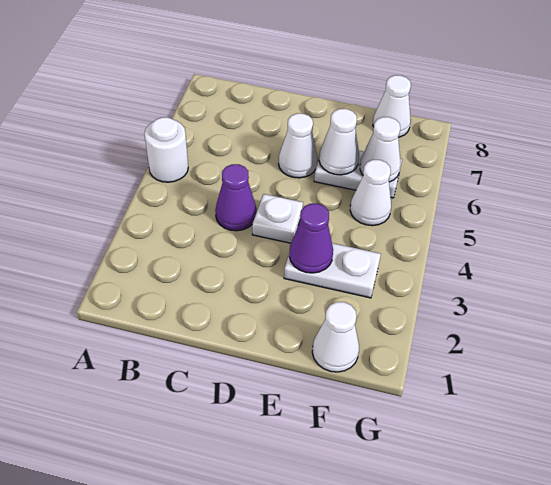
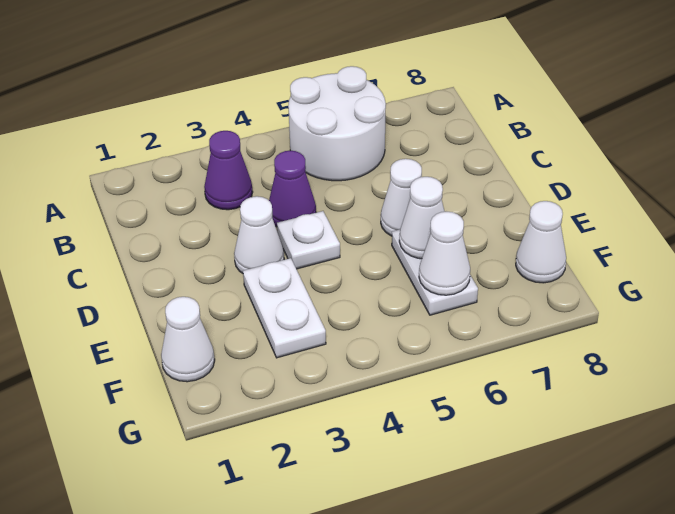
white 1x1 round brick [144,117,188,182] -> white 2x2 round brick [288,66,386,181]
purple 1x1 cone [289,204,333,273] -> purple 1x1 cone moved to [204,131,253,210]
white 1x1 cone [350,160,391,226] -> white 1x1 cone moved to [234,196,284,273]

